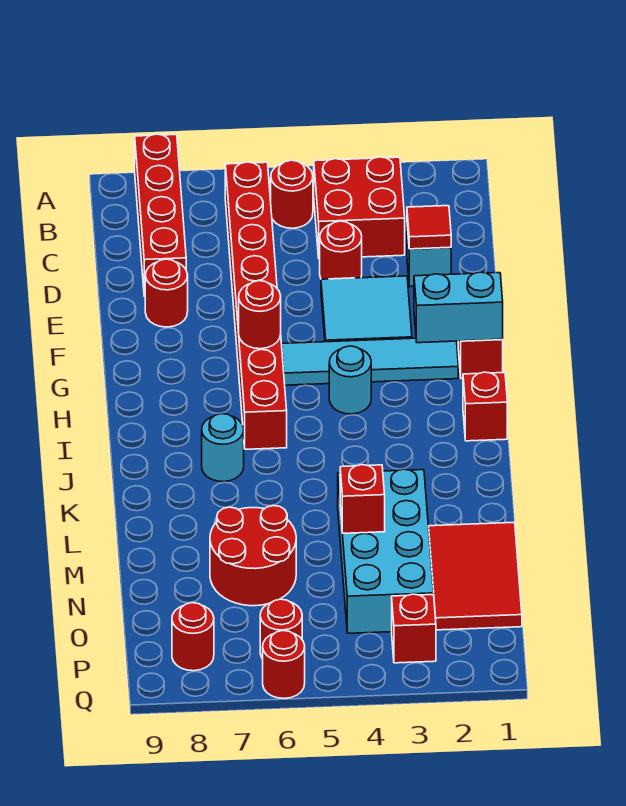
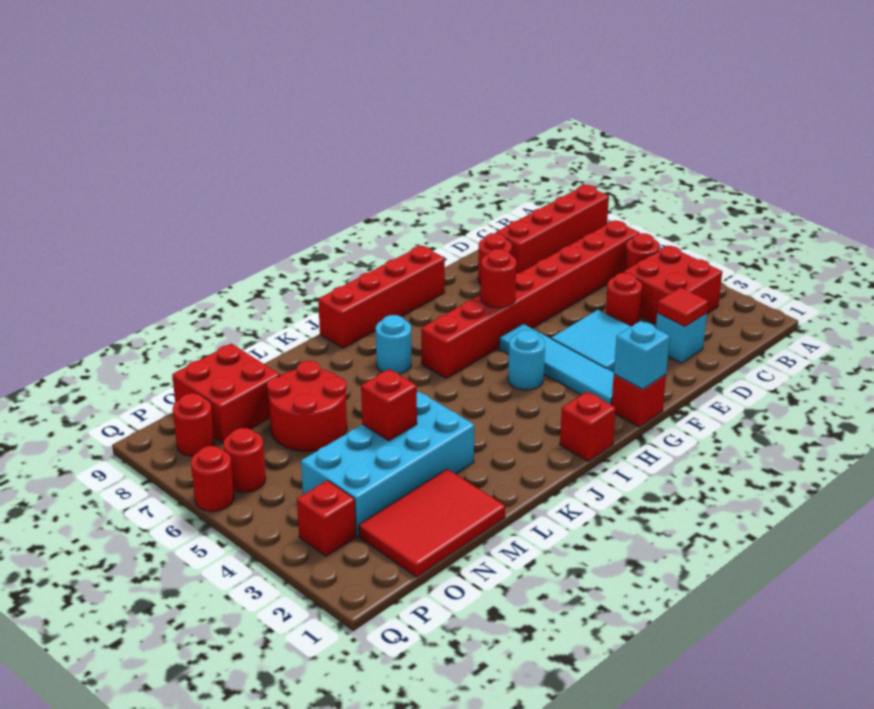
cyan 1x2 brick [414,272,503,343] -> cyan 1x1 brick [614,321,670,389]
none -> red 1x4 brick [318,246,445,348]
none -> red 2x2 brick [172,344,280,443]

